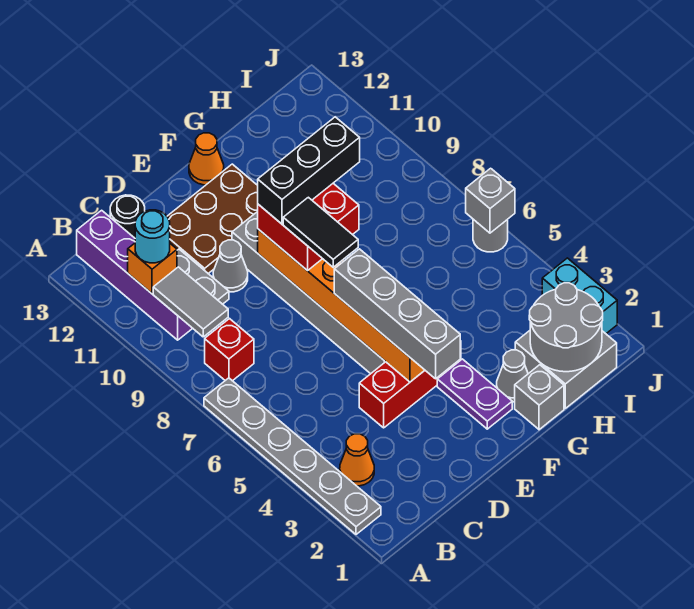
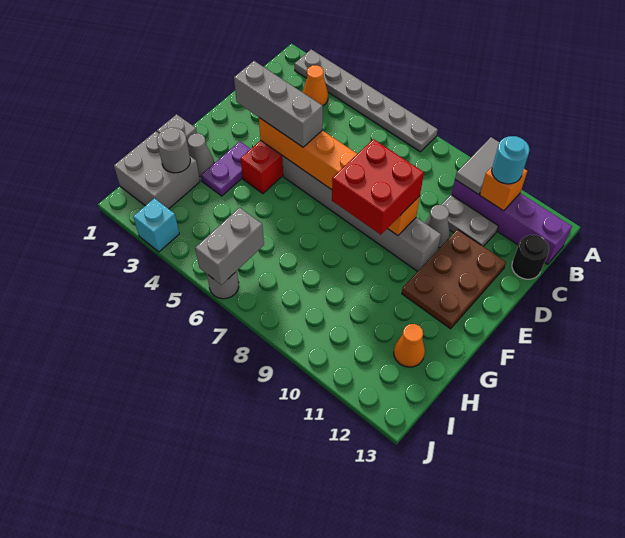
red 1x1 brick [205,319,254,381] -> none
grey 1x2 tile [153,267,228,337] -> grey 1x2 tile turned to [455,137,500,195]
grey 1x4 brick [334,249,460,379] -> grey 1x3 brick [234,61,323,147]
black 1x2 tile [283,197,358,267] -> none
black 1x3 brick [258,117,360,224] -> none
purple 1x2 plate [437,359,512,429] -> purple 1x2 plate turned to [201,141,250,196]
orange 1x1 cone [189,133,224,185] -> orange 1x1 cone moved to [394,324,425,367]
grey 2x2 round brick [529,283,603,372] -> grey 1x1 round brick [157,128,190,173]
cyan 1x2 brick [542,258,617,334] -> cyan 1x1 brick [133,198,179,252]
grey 1x1 brick [466,168,515,233] -> grey 1x2 brick [195,207,264,285]

